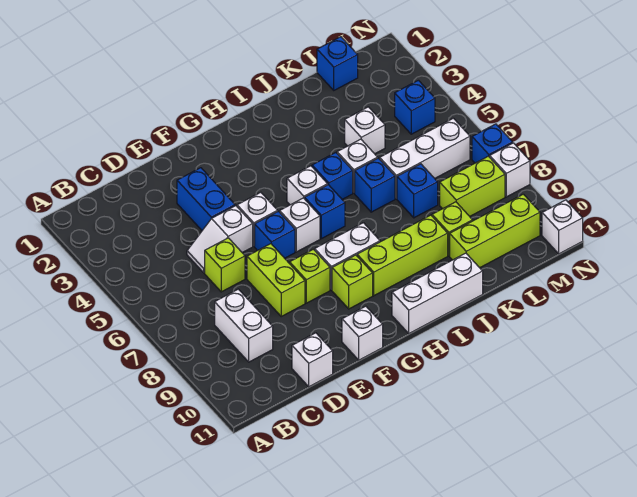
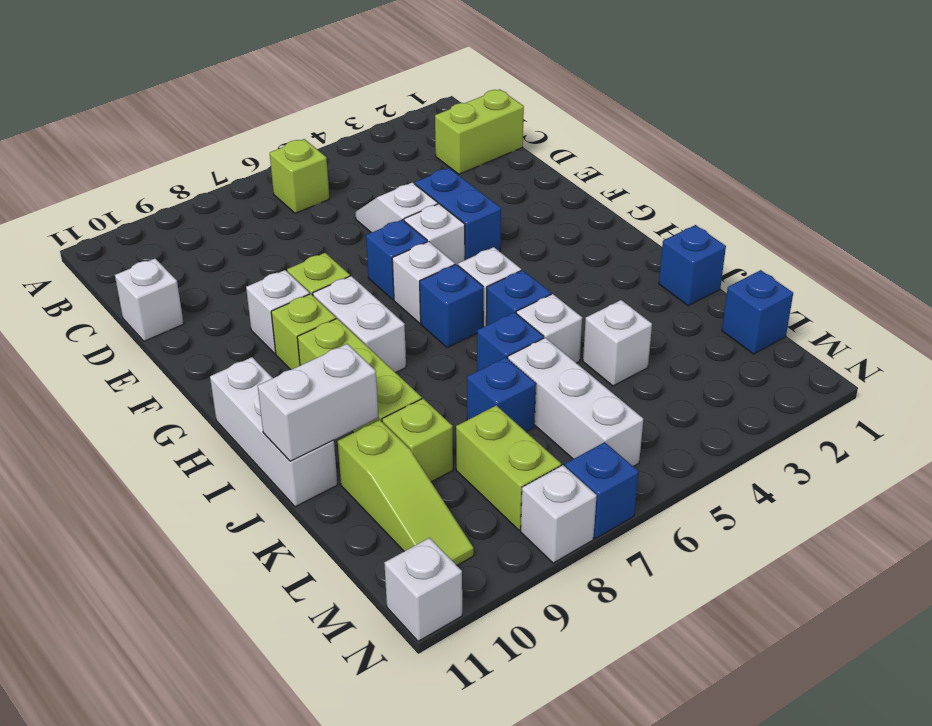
white 1x2 brick [215,289,273,362] -> white 1x2 brick moved to [258,344,378,461]
lime 1x1 brick [205,238,245,292] -> lime 1x1 brick moved to [270,139,329,213]
blue 1x2 brick [177,168,235,230] -> blue 1x2 brick turned to [415,168,501,260]
lime 1x2 brick [247,244,305,316] -> lime 1x2 brick moved to [435,89,524,174]
white 1x1 brick [342,306,383,360] -> white 1x1 brick moved to [246,270,310,354]
lime 1x3 brick [450,194,540,268] -> lime 1x3 slope [338,420,474,565]
blue 1x1 brick [395,80,435,134] -> blue 1x1 brick moved to [659,225,726,306]

